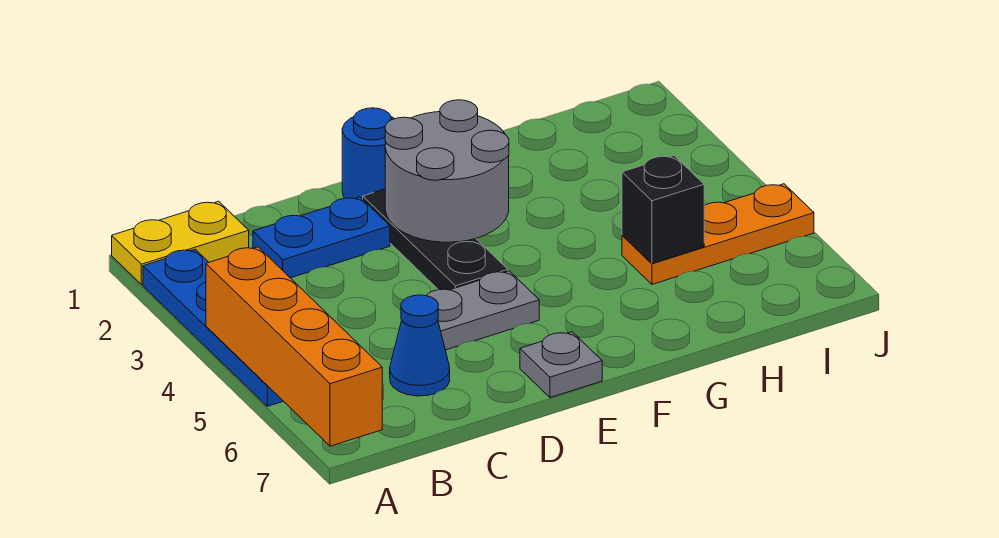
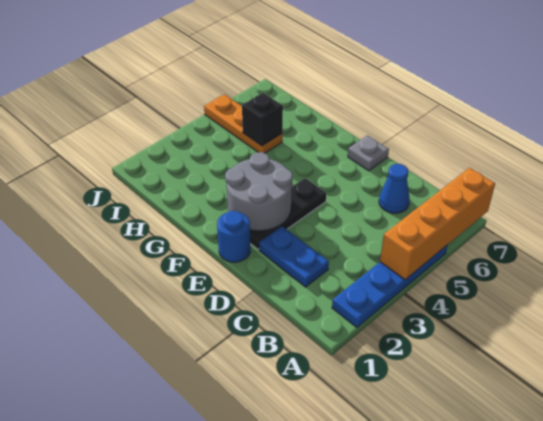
yellow 1x2 plate [112,201,249,285] -> none
grey 1x2 plate [426,271,539,350] -> none

